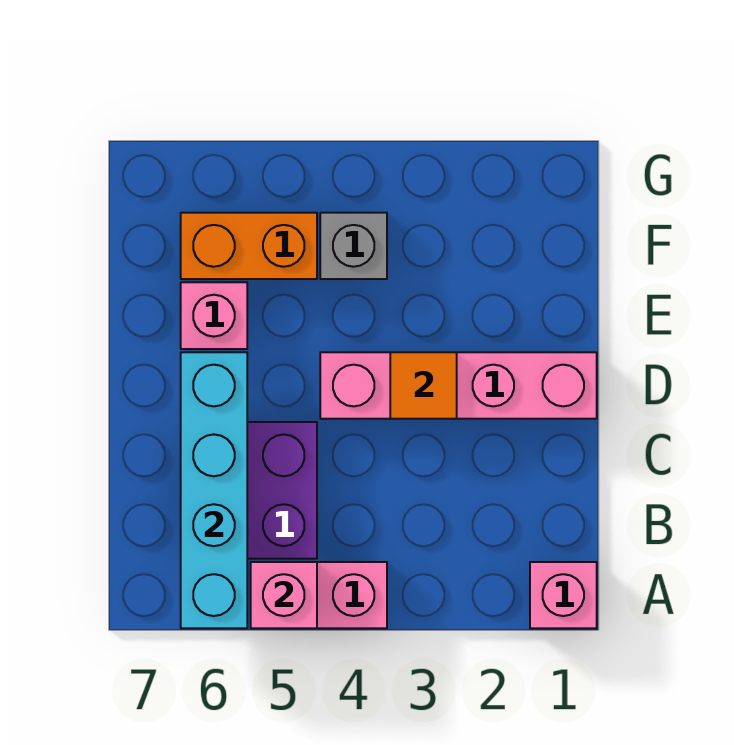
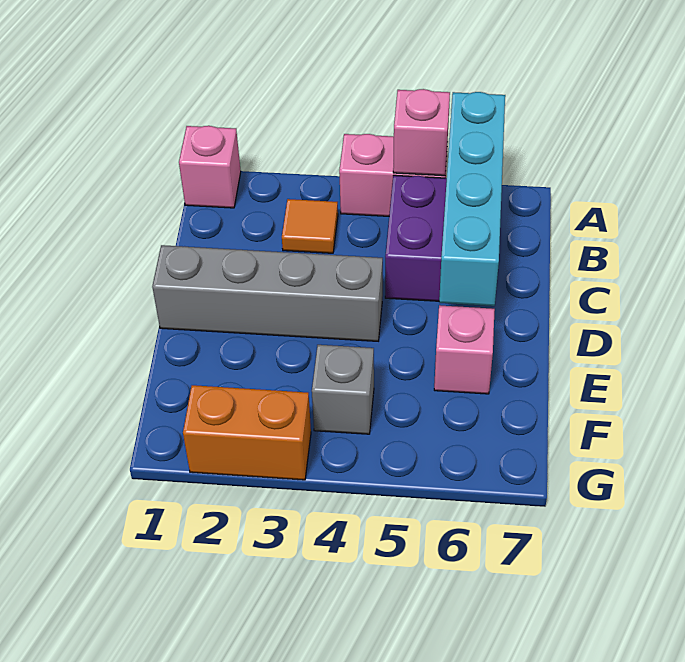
pink 1x4 brick [320,352,597,419] -> grey 1x4 brick [152,245,383,341]
orange 1x1 tile [390,352,457,419] -> orange 1x1 tile moved to [282,199,338,253]
orange 1x2 brick [181,213,317,279] -> orange 1x2 brick moved to [183,385,311,480]

